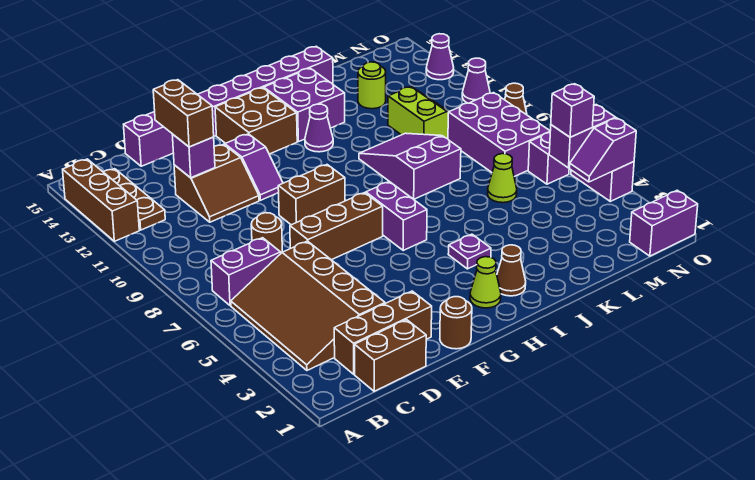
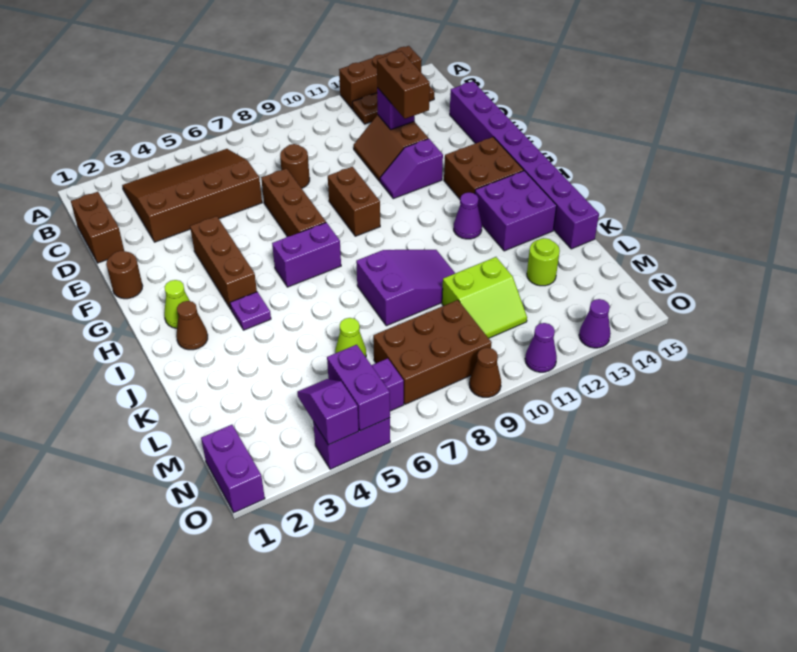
purple 1x2 brick [211,238,281,306] -> none
brown 1x3 brick [334,291,432,374] -> brown 1x3 brick moved to [190,216,257,309]
brown 1x2 brick [153,80,214,147] -> brown 1x2 brick turned to [377,51,430,119]
purple 2x3 brick [448,93,550,177] -> brown 2x3 brick [373,300,492,404]
purple 1x1 brick [551,84,594,137] -> none

